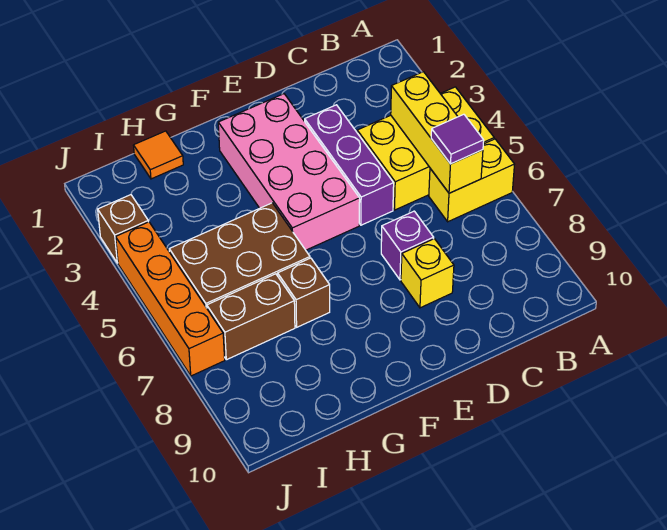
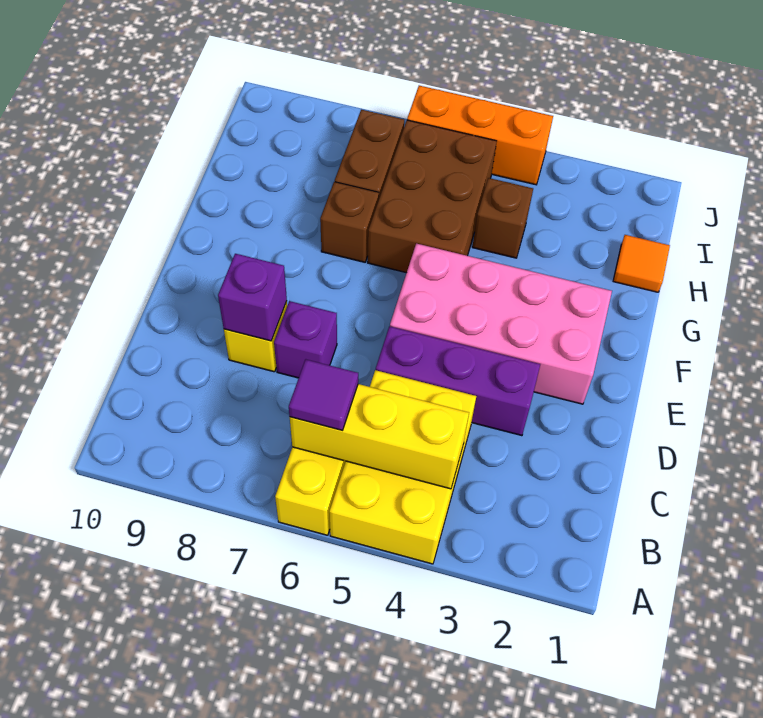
none -> purple 1x1 brick [218,254,287,341]
brown 1x1 brick [98,195,148,263] -> brown 1x1 brick moved to [472,178,533,258]
orange 1x4 brick [116,222,225,376] -> orange 1x3 brick [407,86,553,185]

